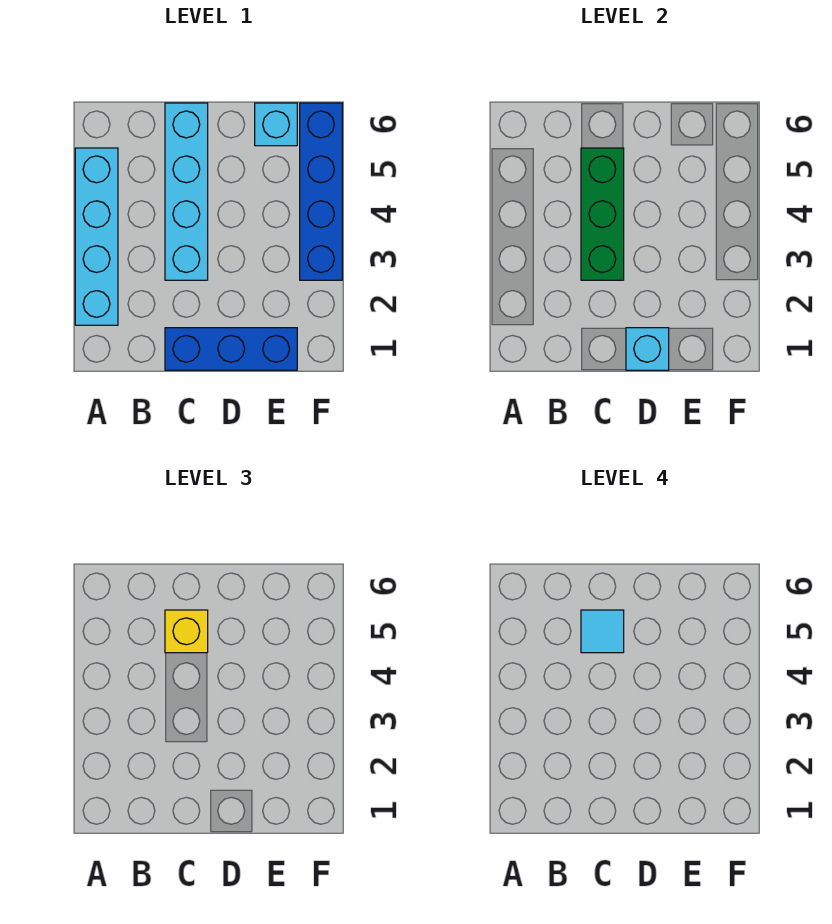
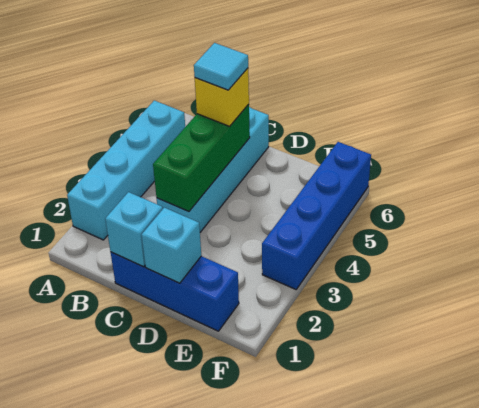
cyan 1x1 brick [255,103,297,146] -> cyan 1x1 brick moved to [105,192,163,267]

